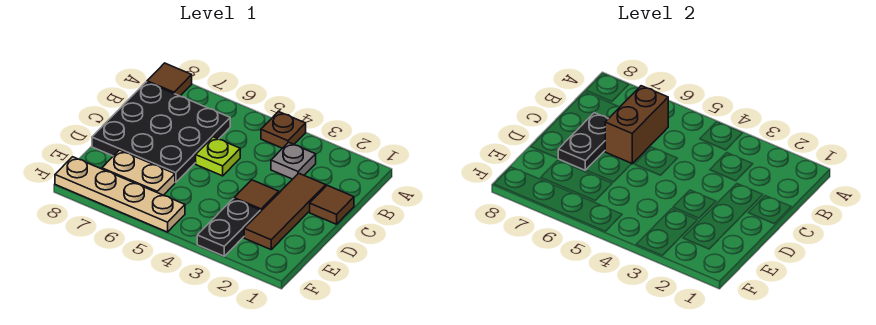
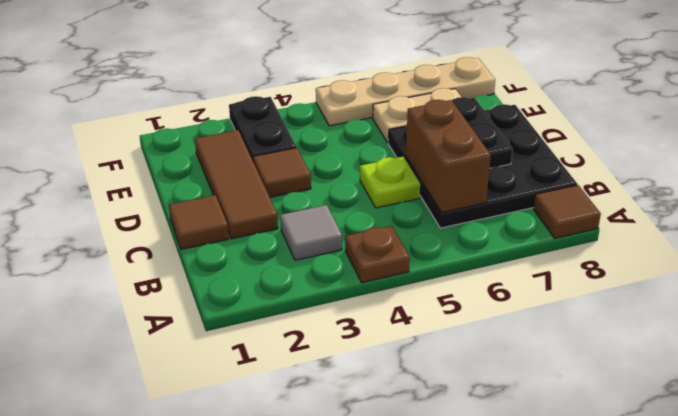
grey 1x1 plate [271,142,316,179] -> grey 1x1 tile [280,205,342,260]

